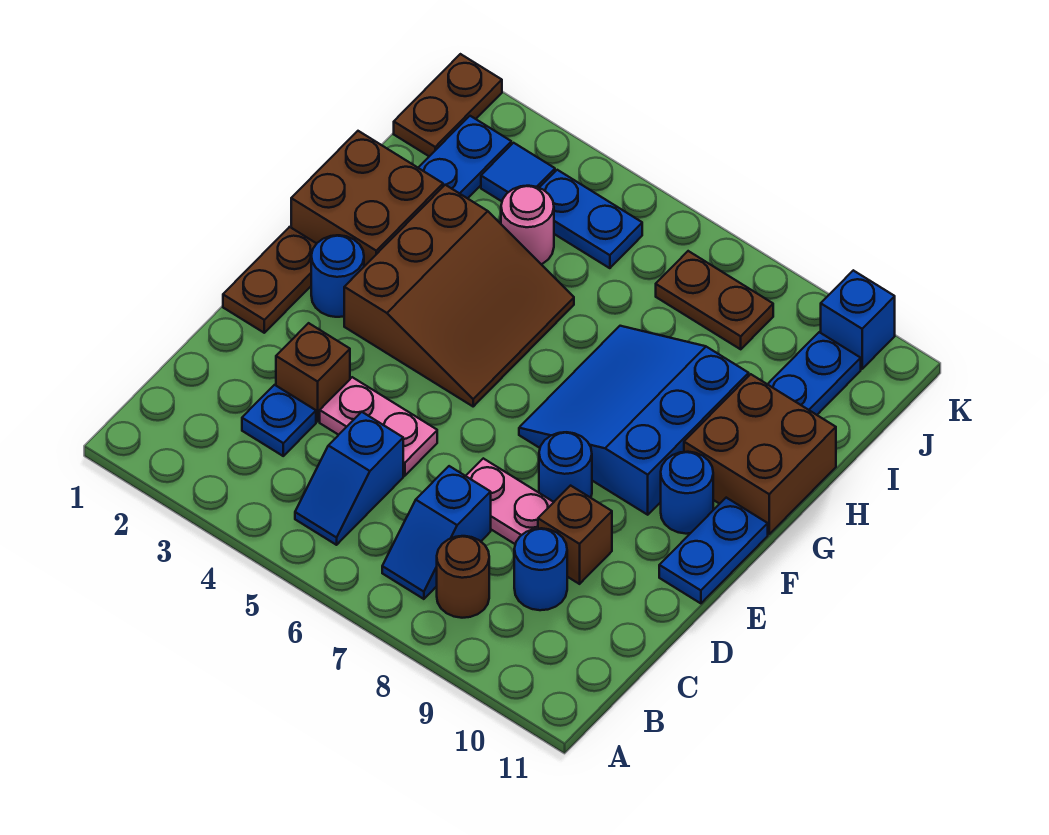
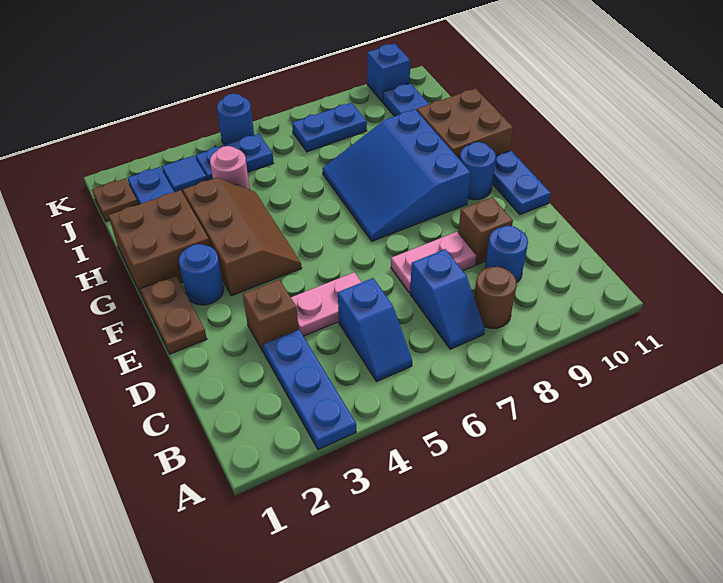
blue 1x1 plate [242,385,316,456] -> blue 1x3 plate [263,330,356,450]
blue 1x1 round brick [539,432,592,502] -> blue 1x1 round brick moved to [217,94,254,145]
brown 3x3 slope [344,185,574,406] -> brown 2x3 slope [183,177,302,296]
brown 1x2 plate [394,54,502,156] -> brown 1x1 plate [92,179,138,221]
brown 1x2 plate [656,251,773,349] -> blue 1x2 plate [292,103,367,152]

